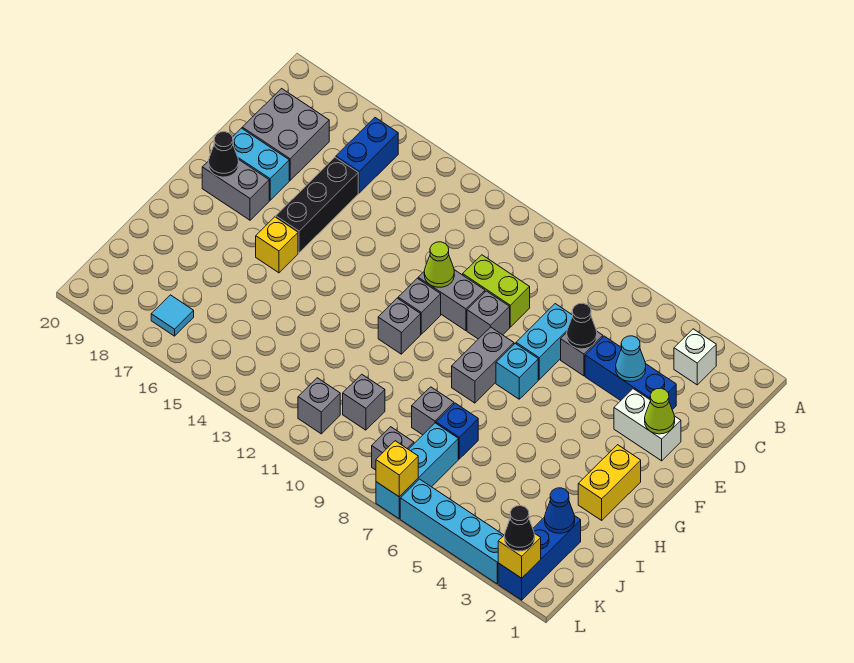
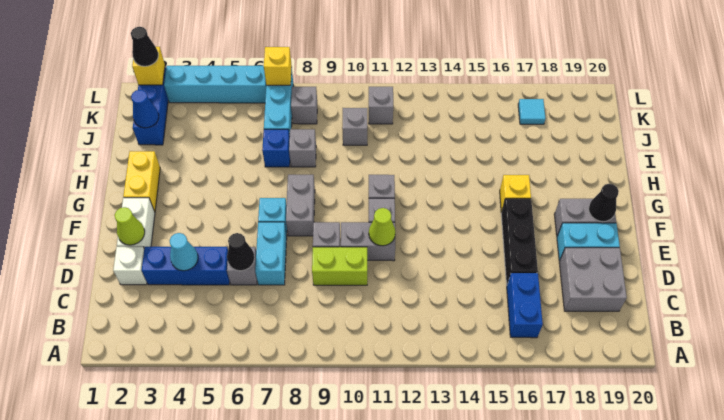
white 1x1 brick [674,329,716,385] -> white 1x1 brick moved to [113,247,147,285]
white 1x2 brick [614,389,681,461] -> white 1x2 brick turned to [117,198,155,247]

